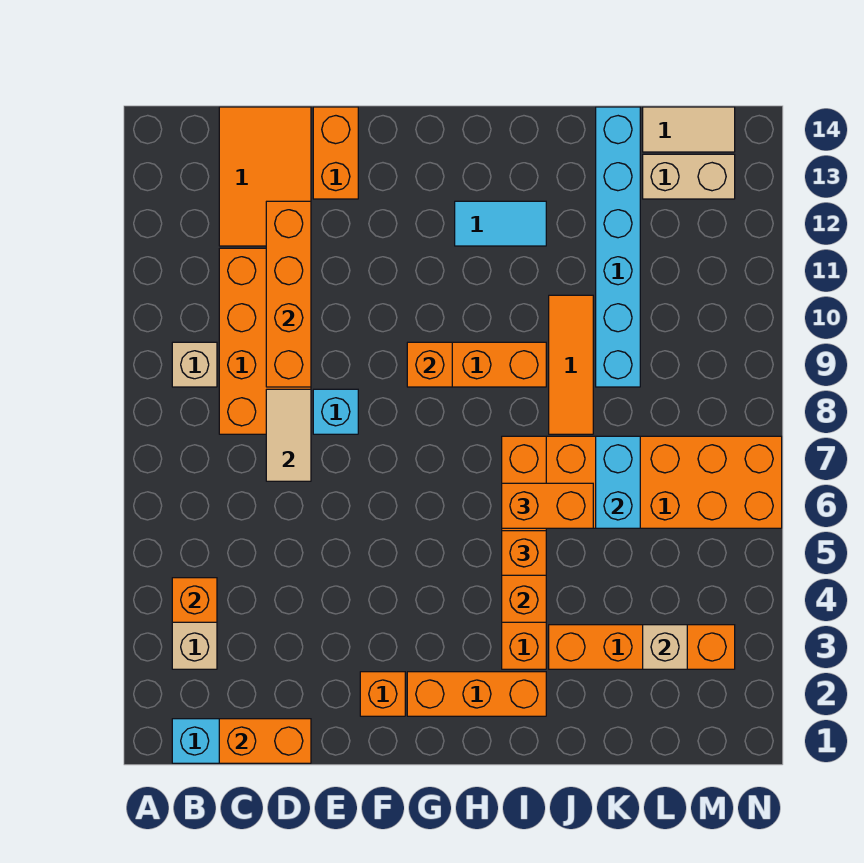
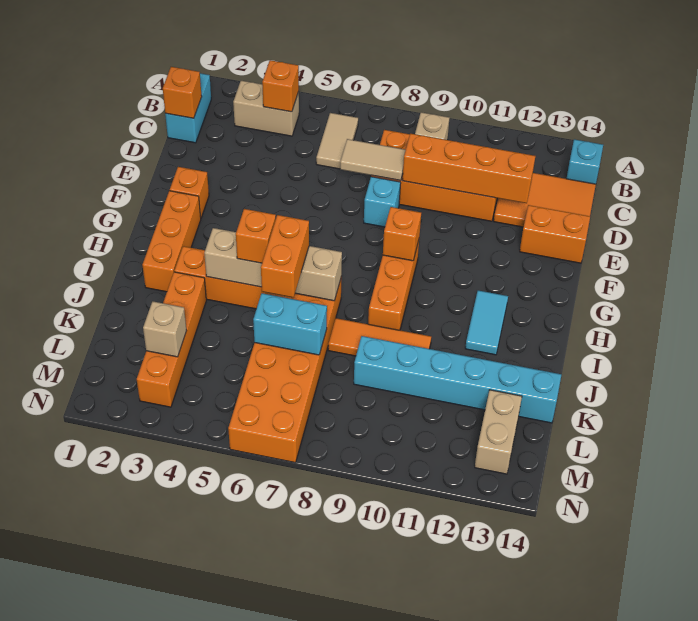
none -> cyan 1x1 brick [566,139,603,184]
orange 1x2 brick [219,719,311,763] -> orange 1x1 brick [163,67,202,118]
orange 1x4 brick [502,436,546,622] -> tan 1x4 brick [204,228,342,301]
tan 1x2 tile [643,107,735,152] -> tan 1x2 tile moved to [316,113,358,169]

